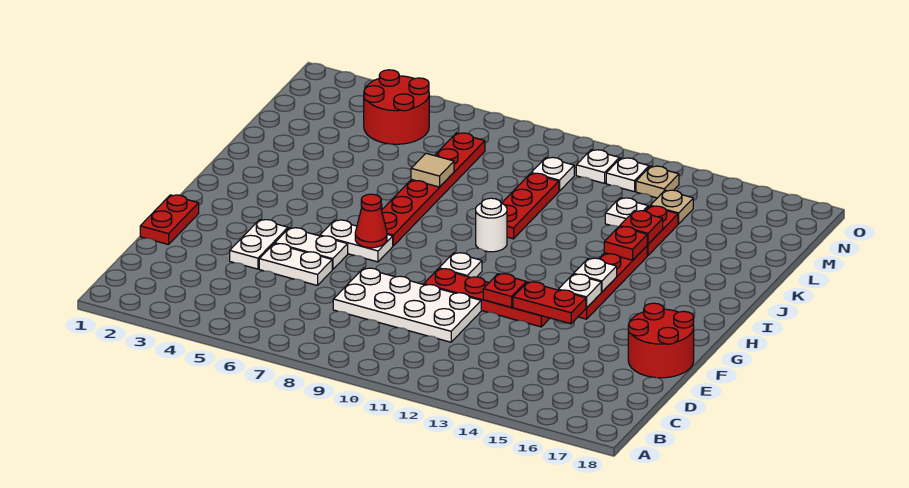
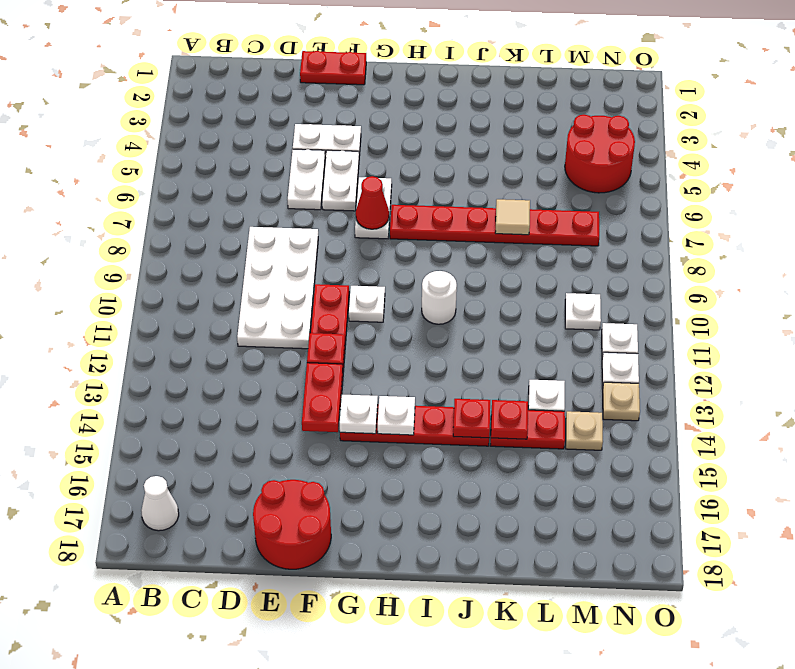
none -> white 1x1 cone [141,476,179,531]
red 1x3 plate [502,173,559,239] -> none

